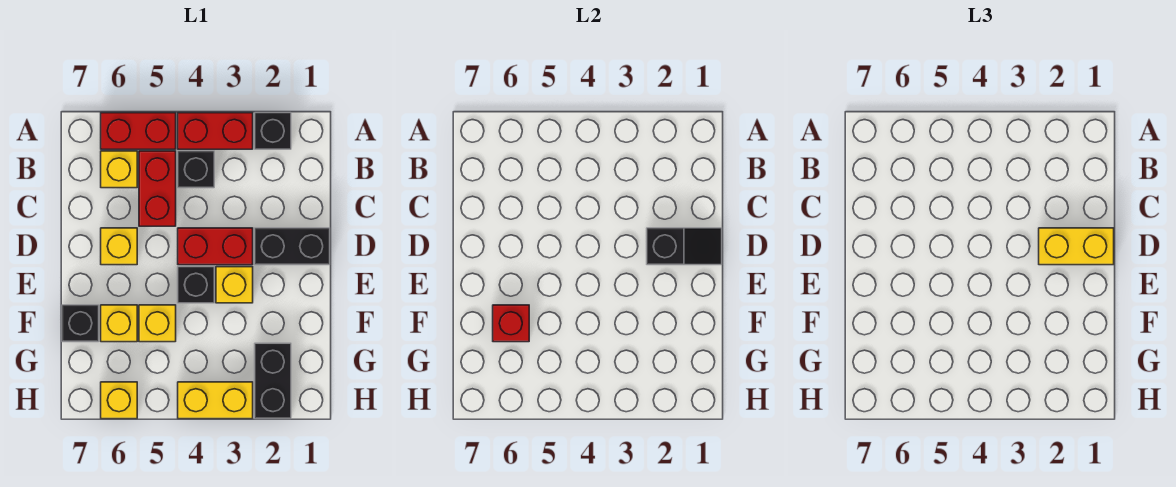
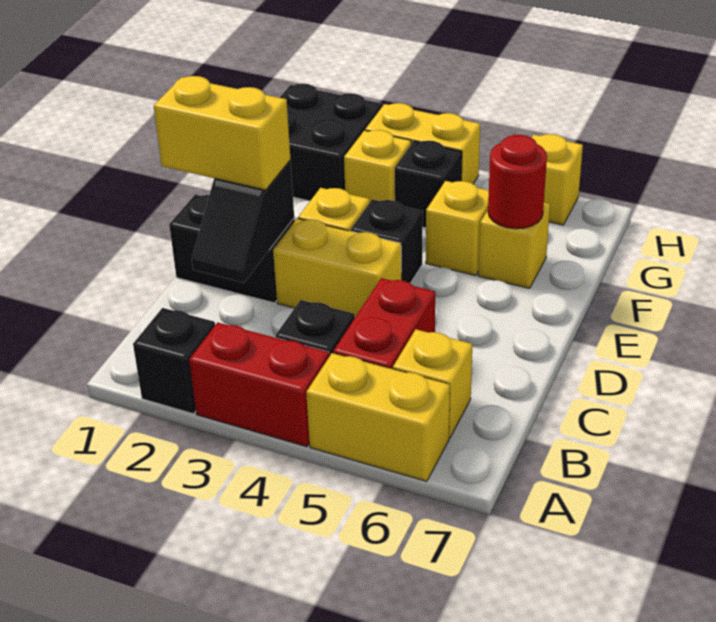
red 1x2 brick [101,113,176,149] -> yellow 1x2 brick [306,353,450,481]
black 1x2 slope [647,228,722,265] -> black 1x2 slope turned to [192,161,294,283]
red 1x2 brick [178,228,253,265] -> yellow 1x2 brick [273,219,401,317]
yellow 1x1 brick [101,228,137,265] -> yellow 1x1 brick moved to [344,130,411,202]
red 1x1 brick [493,305,529,342] -> red 1x1 round brick [488,135,547,229]
black 1x1 brick [62,305,99,342] -> black 1x1 brick moved to [395,141,462,228]
black 1x2 brick [255,343,291,419] -> black 2x2 brick [279,84,382,201]

